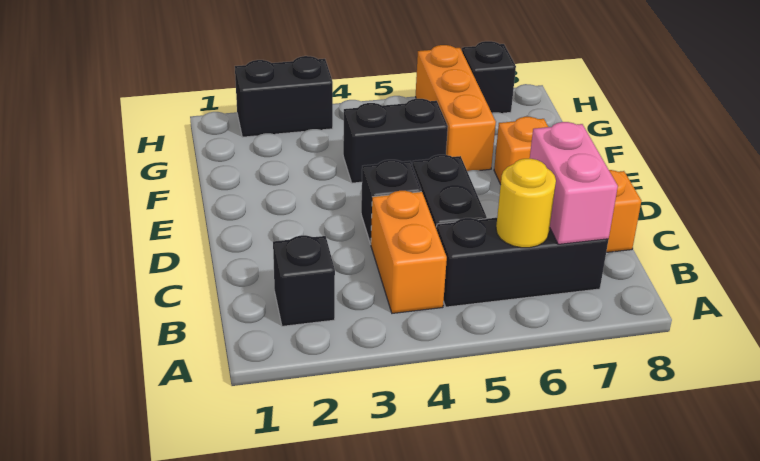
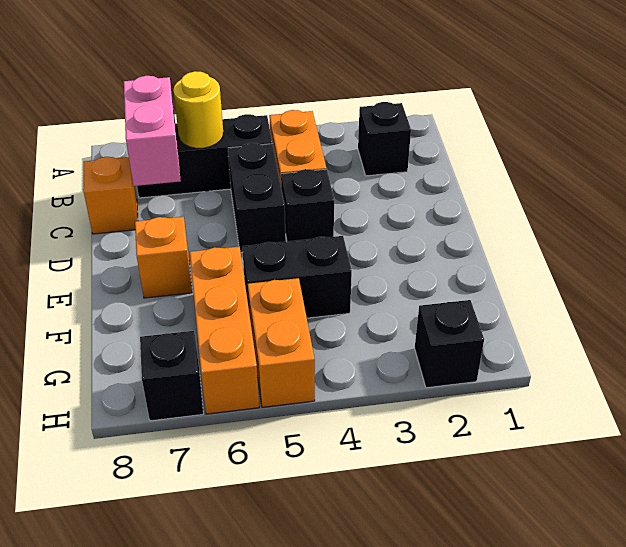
none -> orange 1x2 brick [248,278,315,407]
black 1x2 brick [235,56,333,137] -> black 1x1 brick [415,300,484,388]

